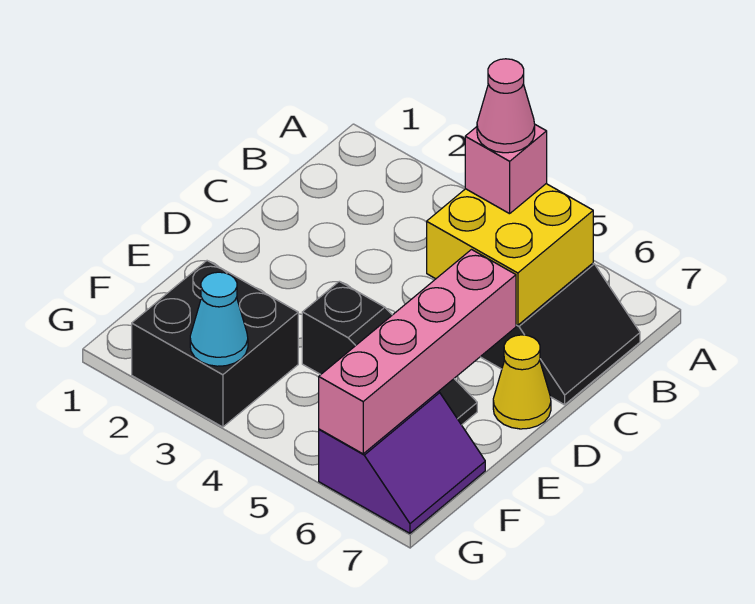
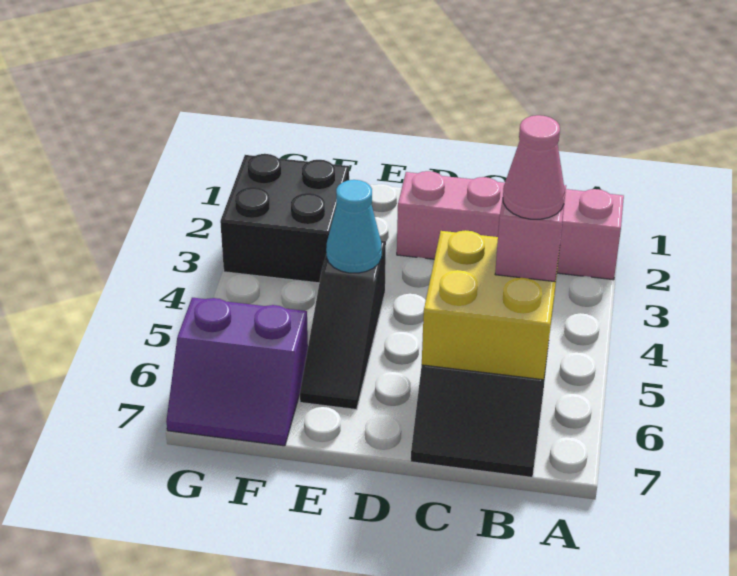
pink 1x4 brick [319,250,516,454] -> pink 1x4 brick moved to [397,171,624,280]
yellow 1x1 cone [493,335,551,429] -> none
cyan 1x1 cone [190,272,248,366] -> cyan 1x1 cone moved to [326,180,382,273]

